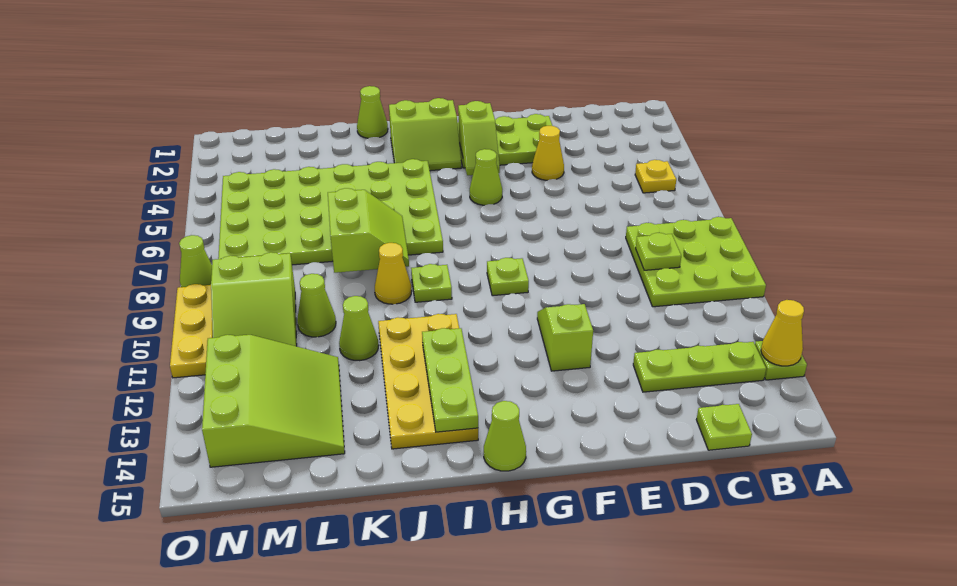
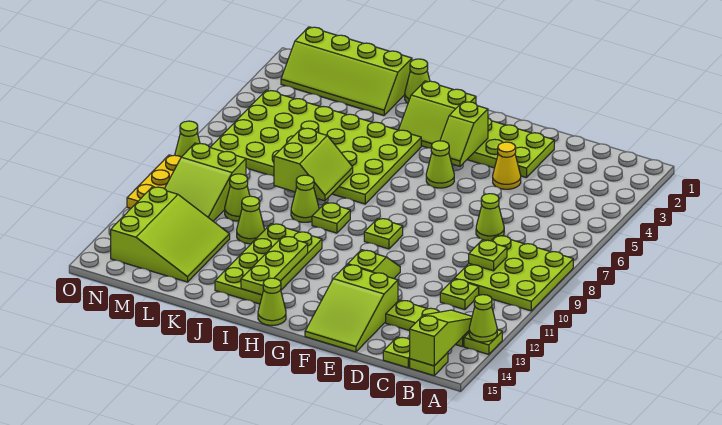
yellow 1x1 cone [761,300,804,366] -> lime 1x1 cone [469,295,497,342]
yellow 1x1 plate [635,160,676,193] -> none
none -> lime 1x3 slope [410,310,472,366]
none -> lime 1x1 plate [410,353,448,376]
none -> lime 1x1 plate [440,279,479,310]
none -> lime 1x1 cone [476,194,504,241]
none -> lime 2x3 slope [305,264,398,352]
yellow 2x4 plate [378,314,478,449] -> lime 2x4 plate [215,224,322,304]
yellow 1x1 cone [375,243,412,304] -> lime 1x1 cone [291,175,319,222]
none -> lime 2x4 slope [281,27,412,116]

